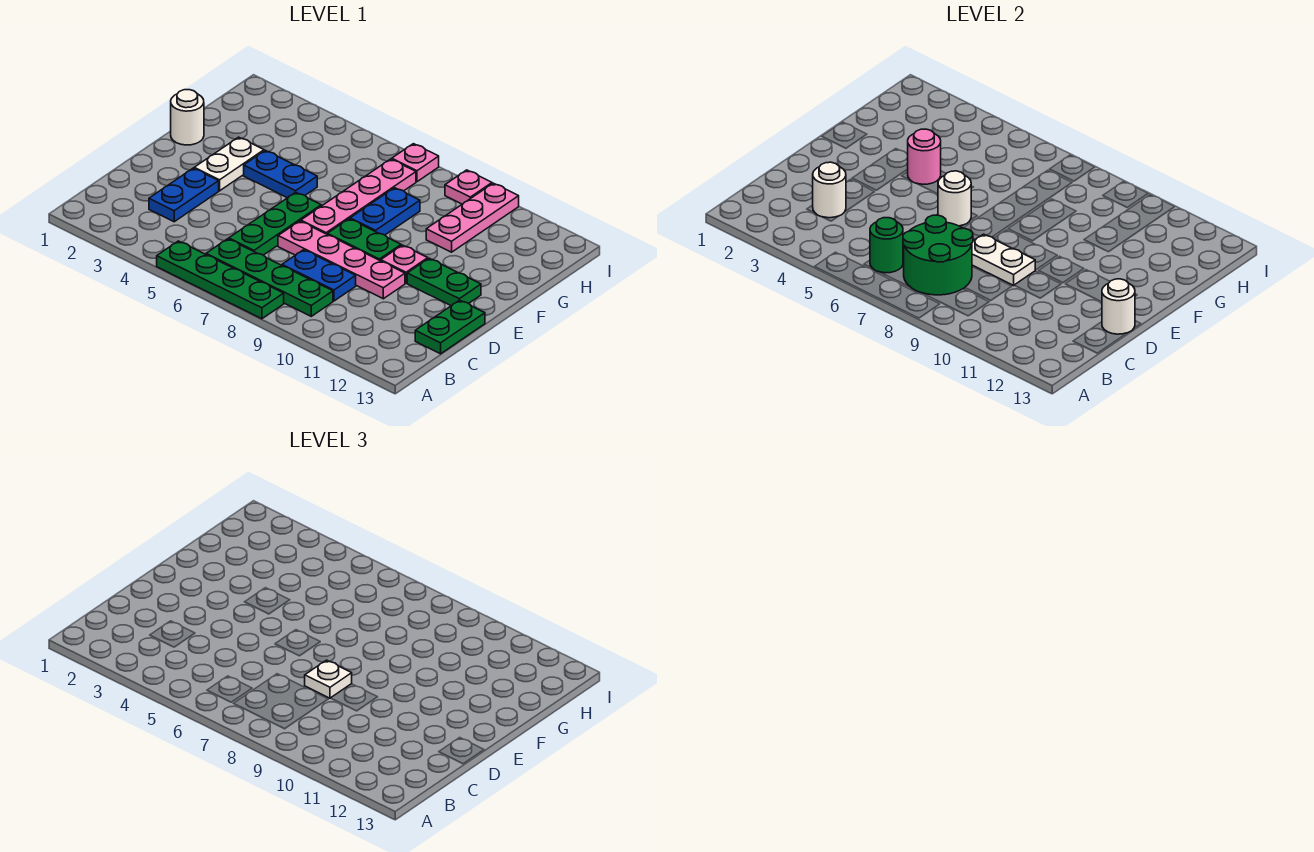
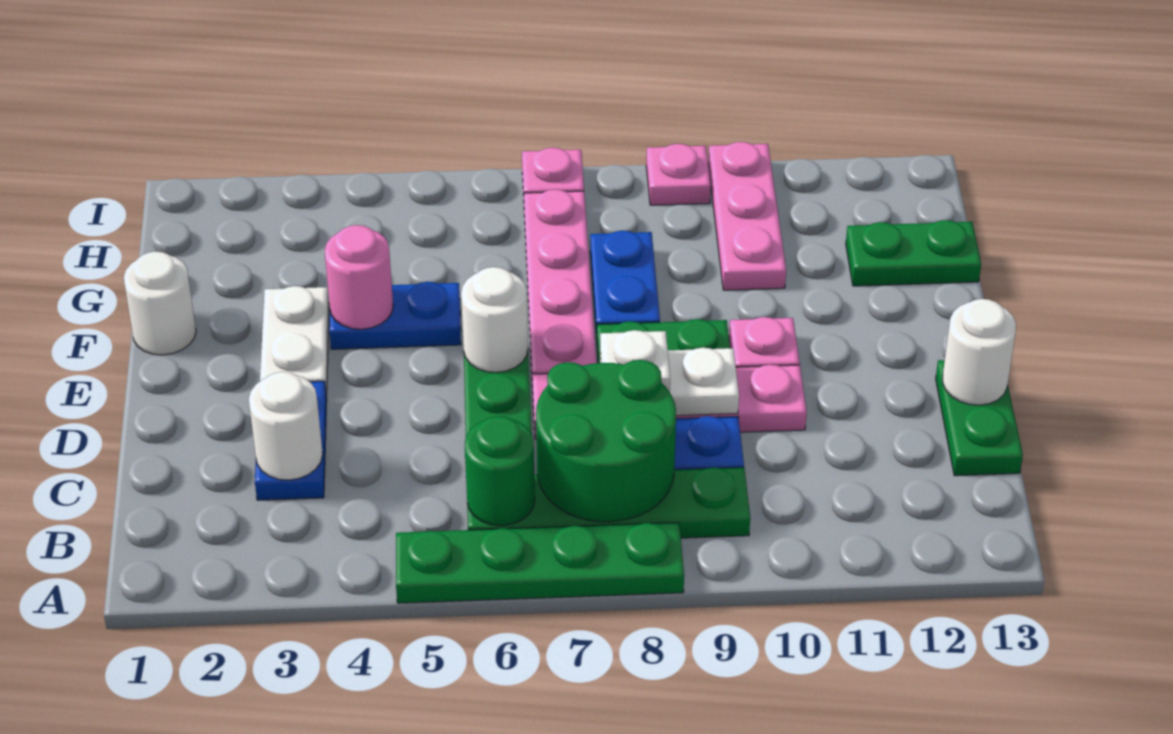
green 1x2 plate [407,258,481,306] -> green 1x2 plate moved to [846,220,981,286]

